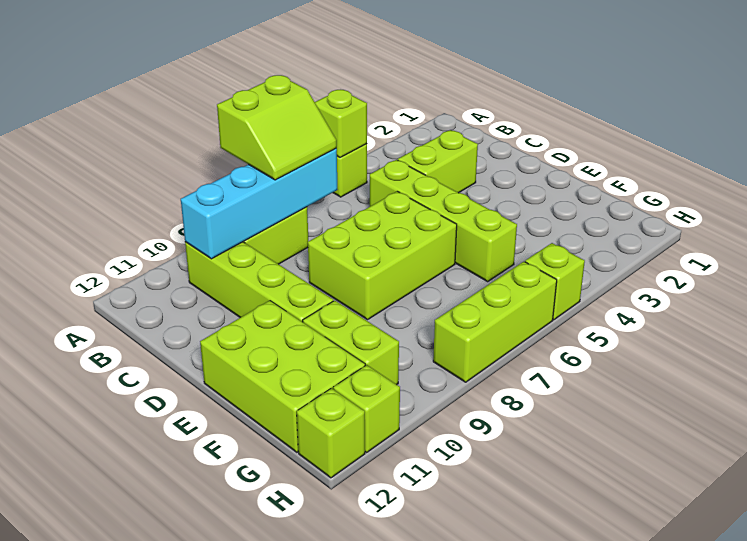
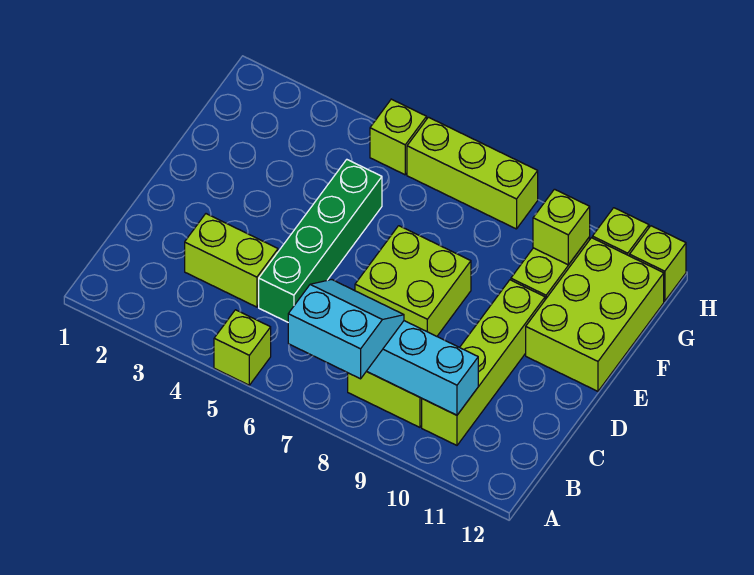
lime 1x1 brick [315,90,367,158] -> lime 1x1 brick moved to [533,189,590,265]
lime 2x2 slope [217,75,337,180] -> cyan 2x2 slope [288,280,404,379]
lime 1x4 brick [370,160,517,282] -> green 1x4 brick [259,160,382,322]
lime 2x3 brick [308,191,457,320] -> lime 2x2 brick [355,226,471,336]

